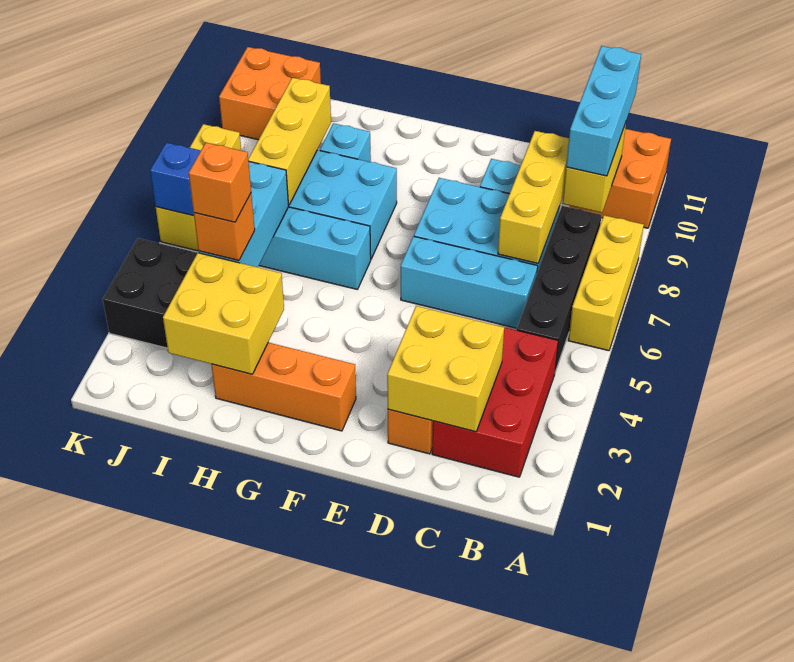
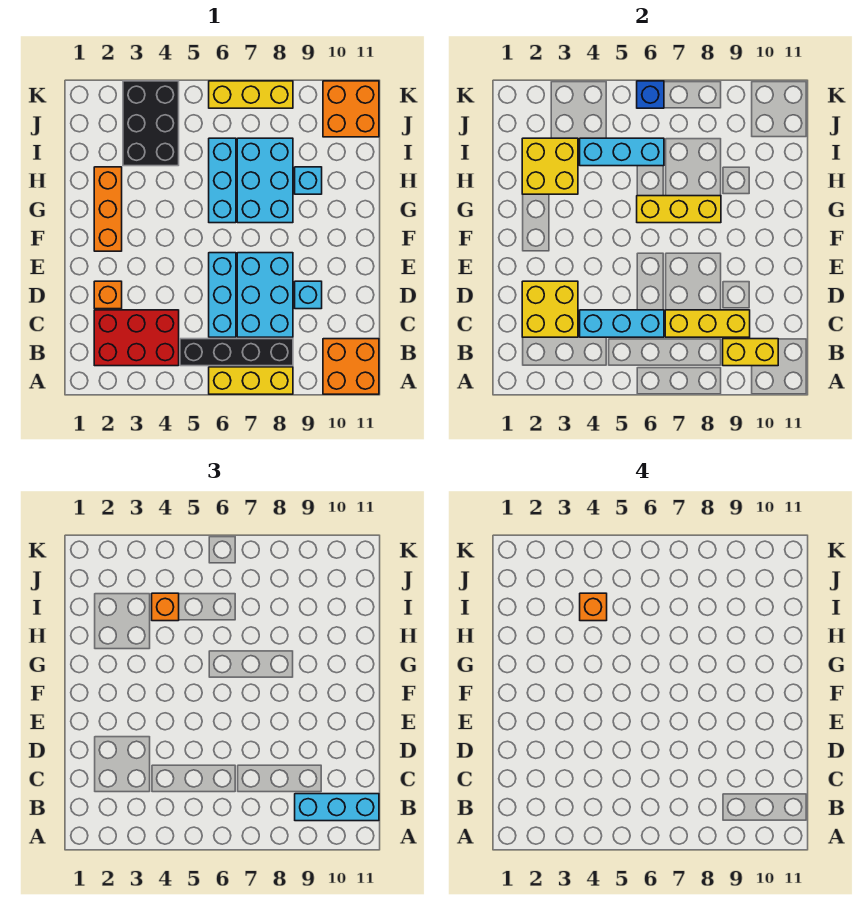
none -> cyan 1x3 brick [580,310,664,337]
yellow 1x3 brick [248,78,331,205] -> yellow 1x3 brick moved to [637,196,721,223]

